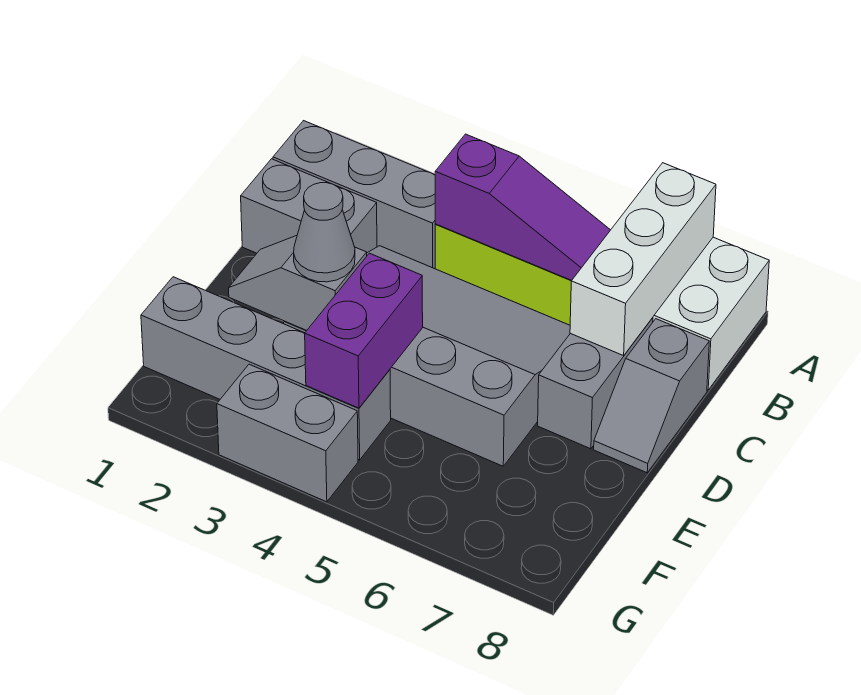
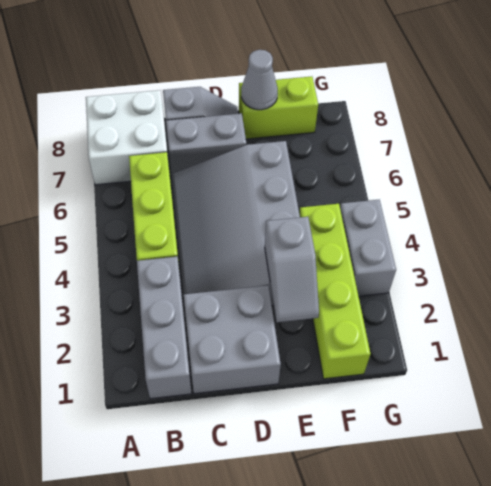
white 1x3 brick [570,163,716,356] -> none
purple 1x3 slope [435,134,610,280] -> none
grey 1x2 brick [241,159,377,253] -> grey 2x2 brick [184,285,281,394]
grey 1x1 cone [294,183,355,282] -> grey 1x1 cone moved to [241,50,278,110]
purple 1x2 brick [305,253,423,408] -> none
none -> lime 1x2 brick [239,76,318,139]
grey 1x4 brick [141,277,391,460] -> lime 1x4 brick [299,204,370,379]

